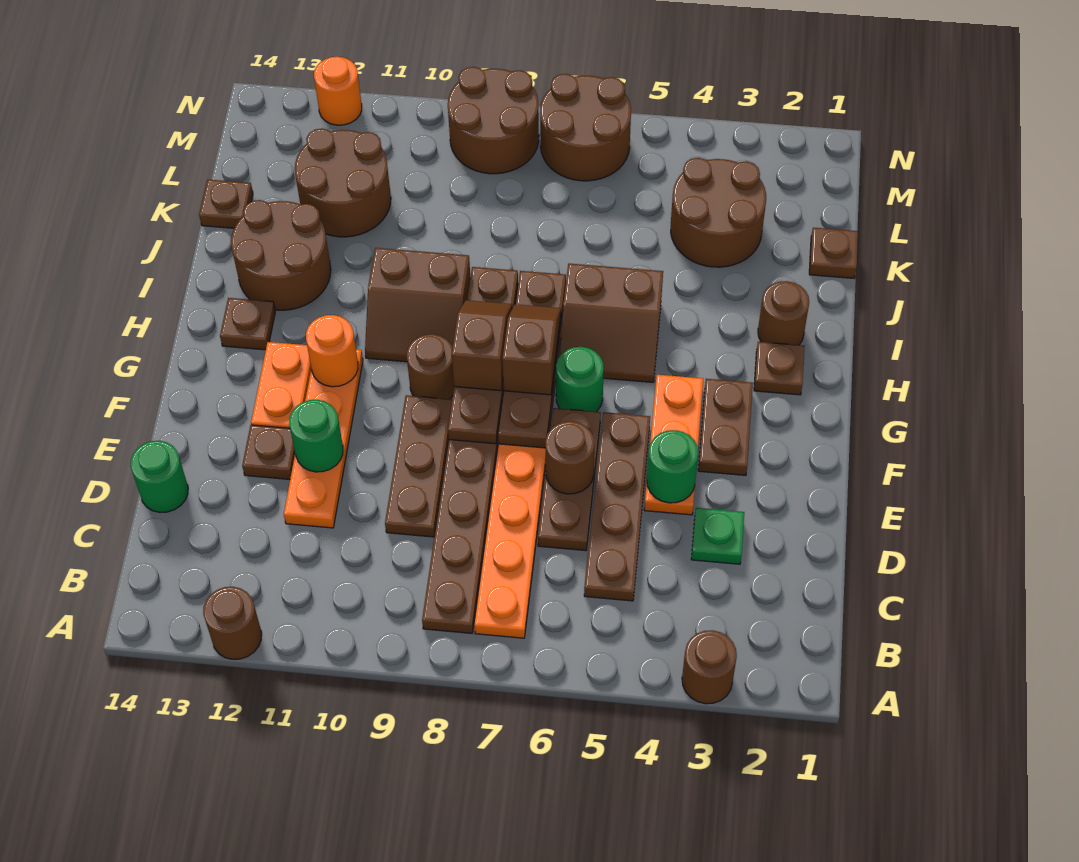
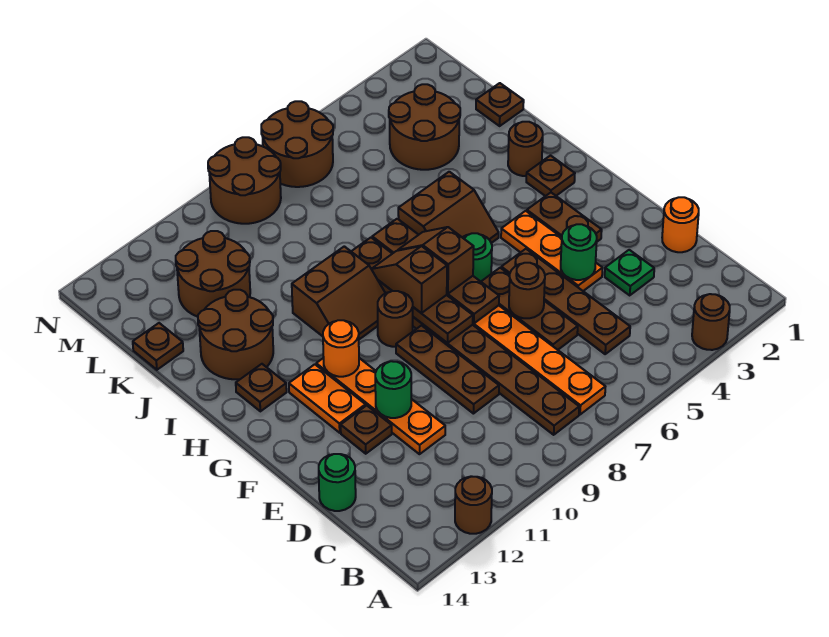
orange 1x1 round brick [314,56,362,125] -> orange 1x1 round brick moved to [662,197,699,252]

